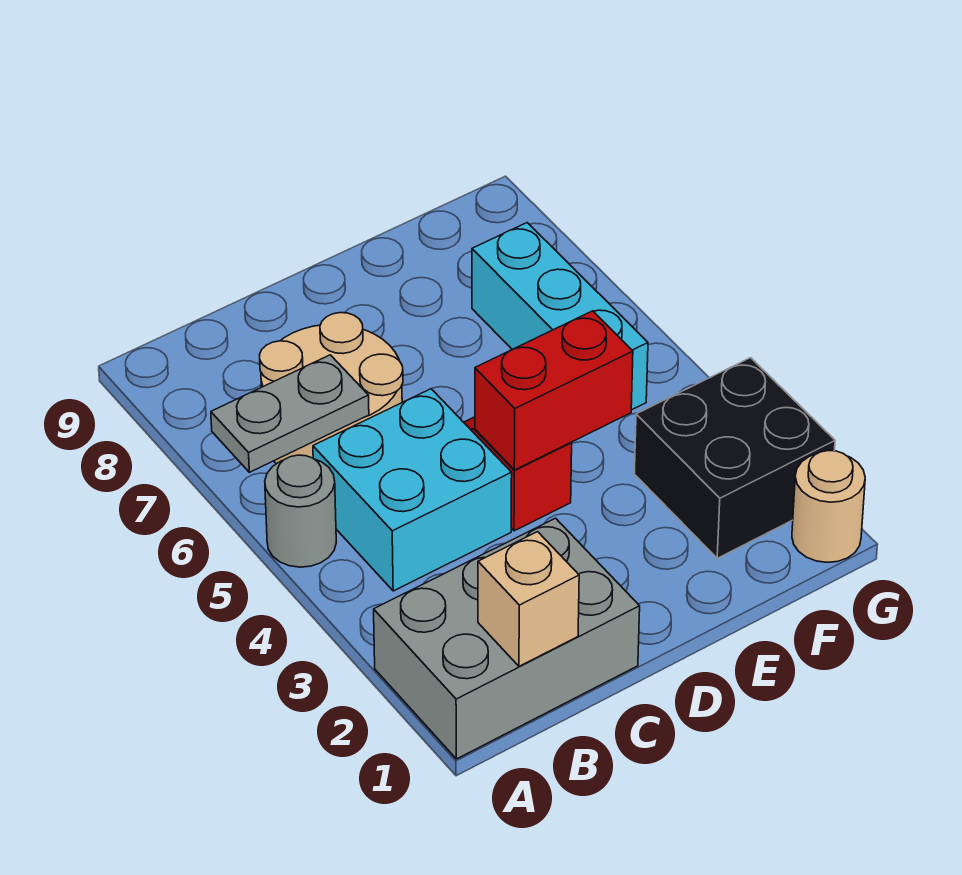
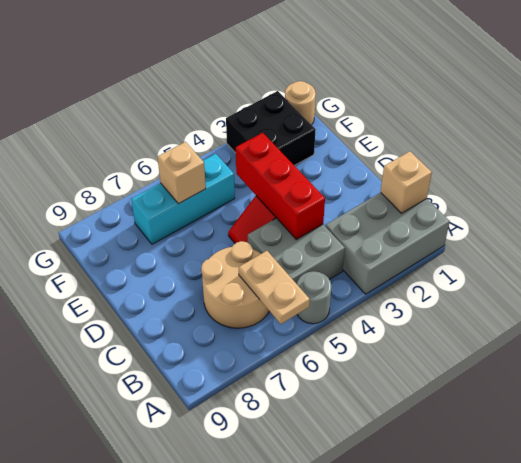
grey 2x3 brick [374,518,640,759] -> grey 2x3 brick turned to [325,193,450,294]
grey 1x2 plate [211,355,369,472] -> tan 1x2 plate [239,251,310,324]
cyan 2x2 brick [313,389,512,591] -> grey 2x2 brick [248,218,345,284]
red 1x2 brick [475,311,633,470] -> red 1x3 brick [236,133,325,239]
none -> tan 1x1 brick [158,142,206,204]

